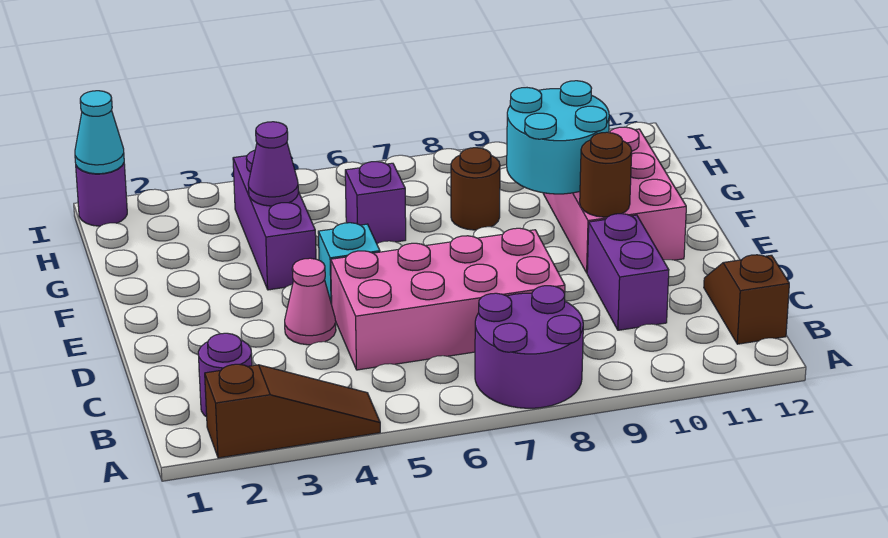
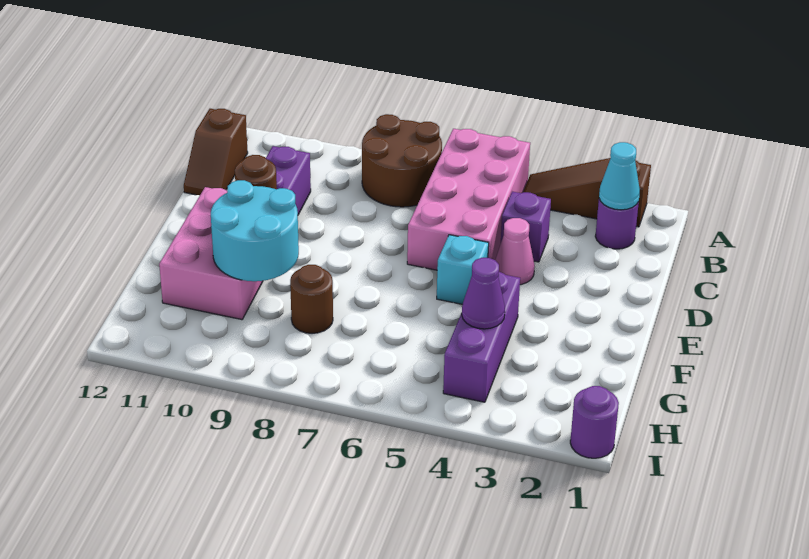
purple 2x2 round brick [475,286,583,408] -> brown 2x2 round brick [362,114,442,207]
pink 2x4 brick [331,228,565,370] -> pink 2x4 brick turned to [407,129,530,270]
purple 1x1 brick [345,162,406,244] -> purple 1x1 brick moved to [501,192,551,262]
cyan 1x1 cone [75,91,124,174] -> cyan 1x1 cone moved to [599,142,640,210]

